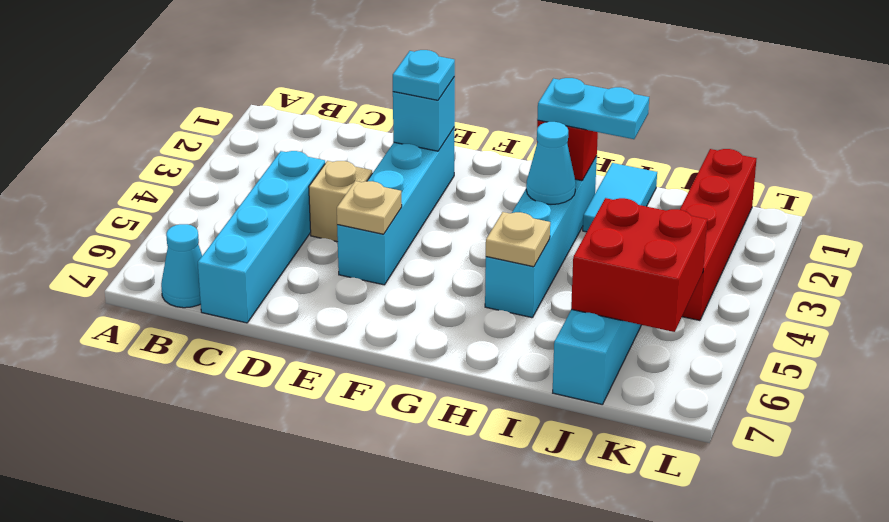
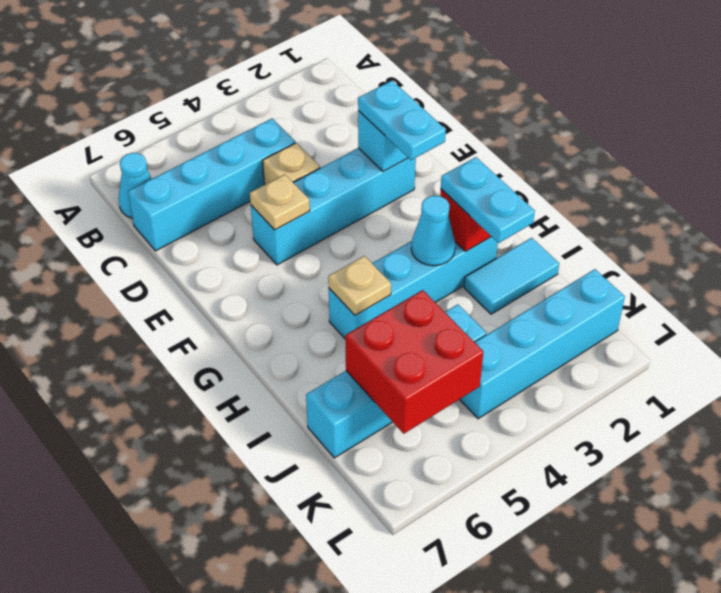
cyan 1x1 plate [393,50,455,100] -> cyan 1x2 plate [358,81,446,160]
red 1x4 brick [680,149,757,321] -> cyan 1x4 brick [460,269,625,419]

